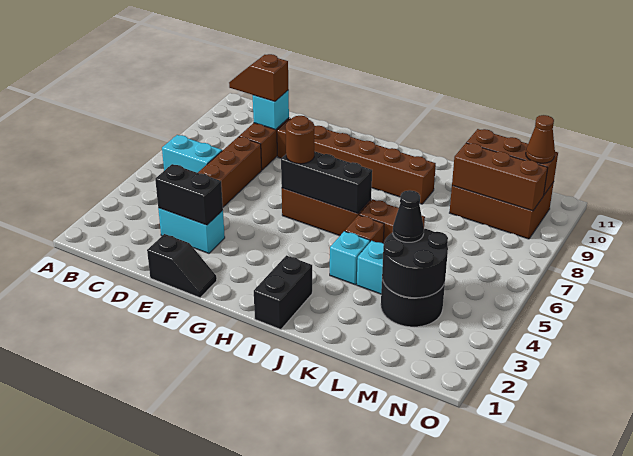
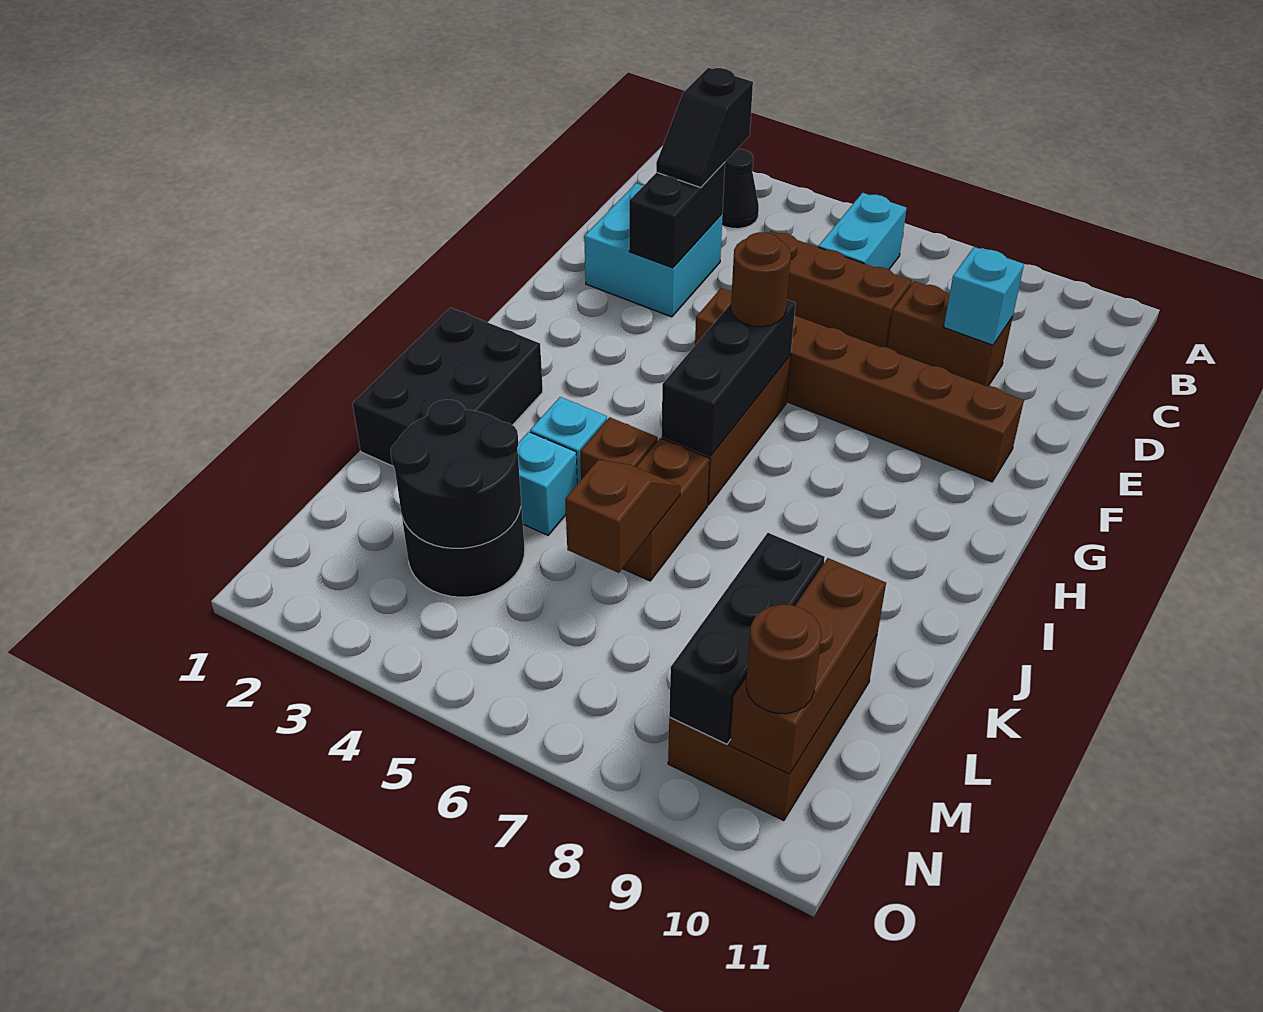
brown 1x2 slope [229,54,288,102] -> brown 1x2 slope moved to [565,460,680,573]
cyan 1x2 brick [158,208,225,253] -> cyan 2x2 brick [584,183,723,317]
black 1x2 slope [147,234,217,298] -> black 1x2 slope moved to [656,68,753,188]
brown 1x6 brick [277,118,436,204] -> brown 1x6 brick turned to [695,288,1024,482]
black 1x2 brick [254,255,312,329] -> black 2x3 brick [353,308,543,466]
black 1x1 cone [393,190,424,242] -> black 1x1 cone moved to [722,149,759,229]
brown 1x3 brick [452,143,548,211] -> black 1x3 brick [669,533,825,744]
brown 1x1 cone [526,115,555,163] -> brown 1x1 round brick [746,605,821,714]

